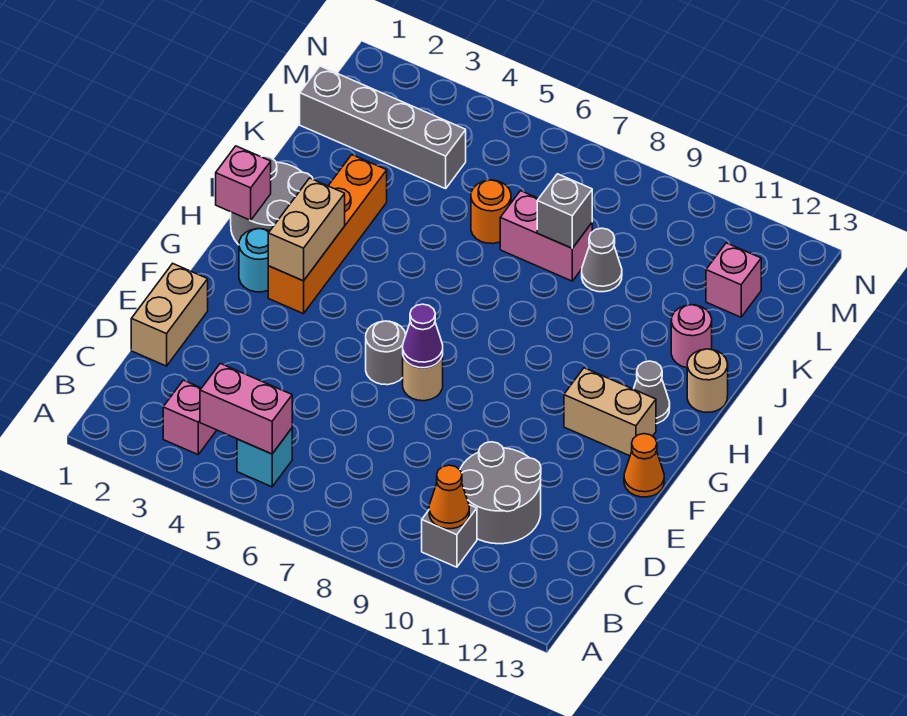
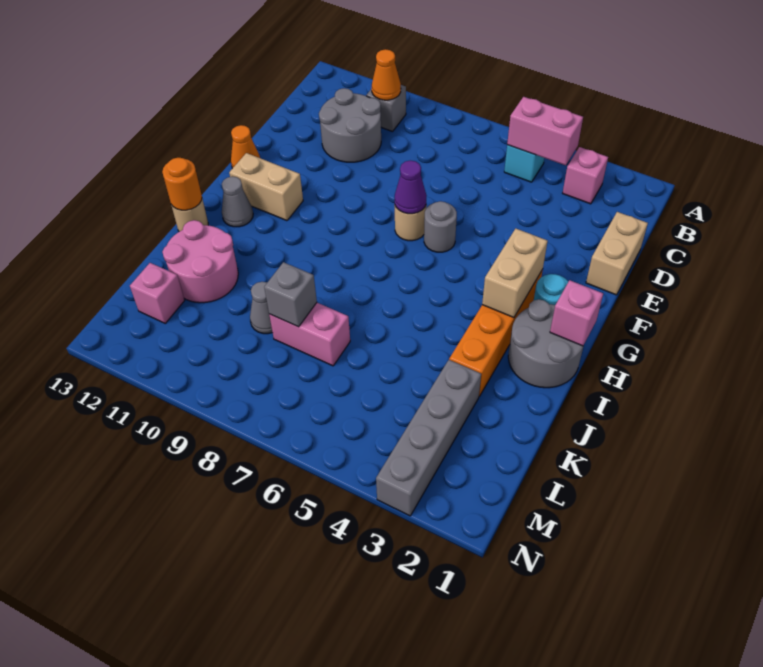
pink 1x1 round brick [671,305,712,368] -> pink 2x2 round brick [162,220,238,303]
orange 1x1 round brick [471,180,511,244] -> orange 1x1 round brick moved to [162,158,202,210]
grey 1x4 brick [300,66,466,189] -> grey 1x4 brick turned to [376,360,481,516]

